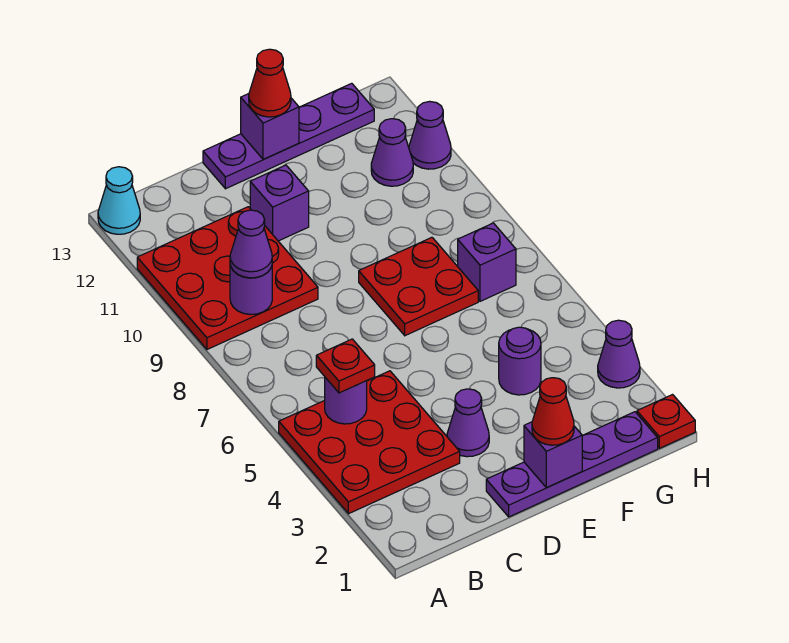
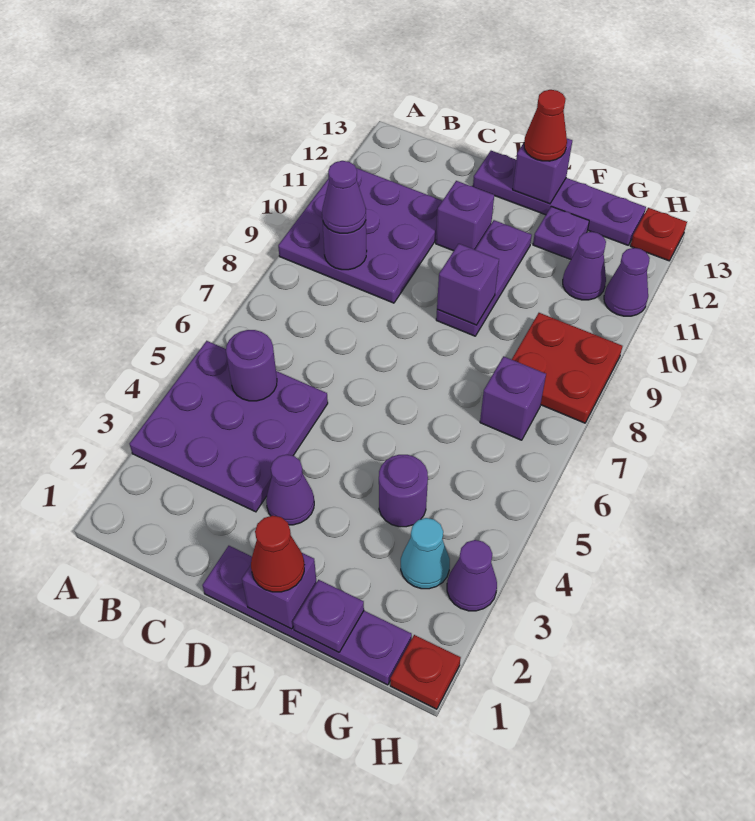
red 3x3 plate [279,371,460,514] -> purple 3x3 plate [129,341,328,512]
red 3x3 plate [137,207,318,349] -> purple 3x3 plate [278,168,442,303]
cyan 1x1 cone [98,167,140,234] -> cyan 1x1 cone moved to [401,518,450,589]
red 1x1 plate [316,339,375,393] -> red 1x1 plate moved to [631,208,687,261]
red 2x2 plate [359,237,478,336] -> red 2x2 plate moved to [512,313,622,423]
none -> purple 1x3 plate [436,220,532,336]
none -> purple 1x1 brick [437,244,499,325]
none -> purple 1x1 plate [293,580,364,652]
none -> purple 1x1 plate [533,206,589,259]

